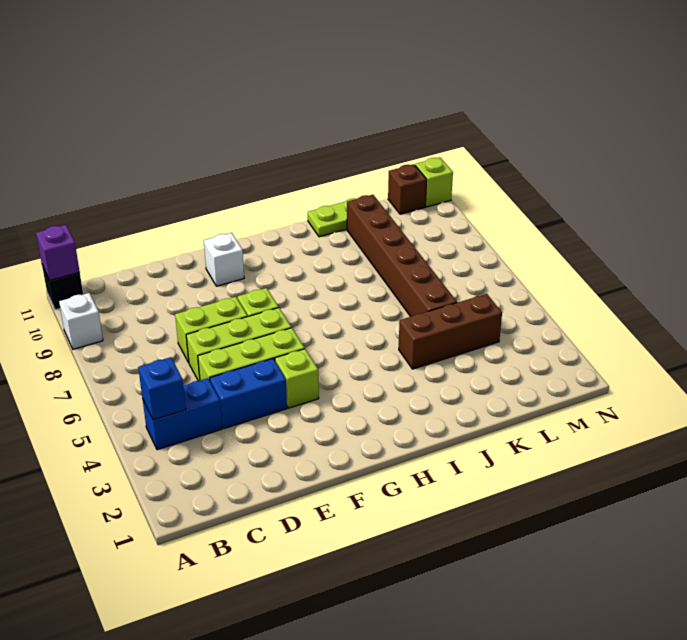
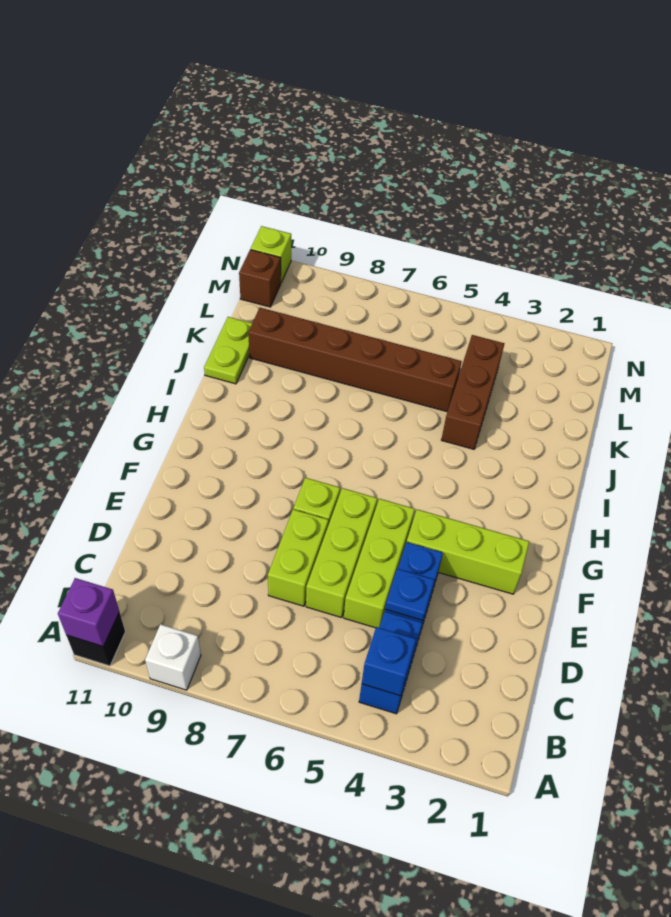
none -> blue 1x1 plate [385,569,434,620]
lime 1x1 brick [275,349,319,408] -> lime 1x3 brick [407,509,529,594]
white 1x1 brick [204,233,244,286] -> none

